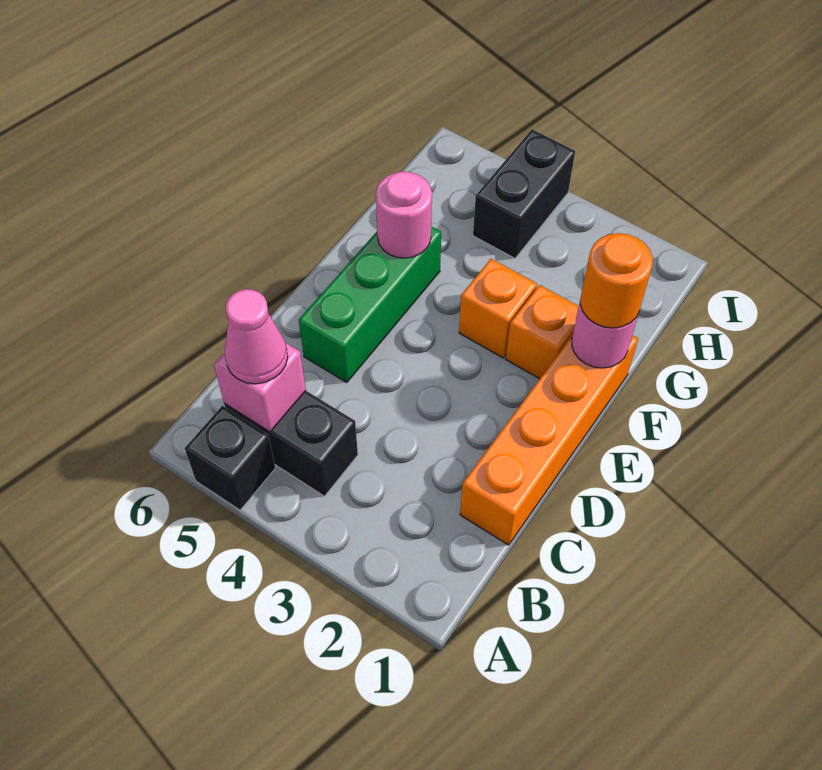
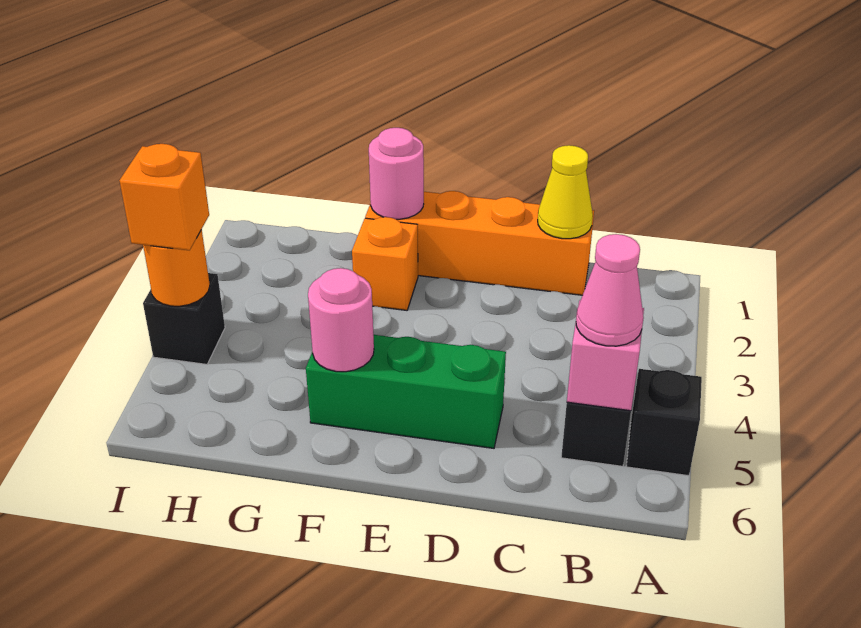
none -> yellow 1x1 cone [538,145,593,239]
orange 1x1 round brick [580,233,653,328] -> orange 1x1 round brick moved to [143,229,210,306]
orange 1x1 brick [459,259,537,358] -> orange 1x1 brick moved to [119,144,209,250]
black 1x2 brick [473,129,575,258] -> black 1x1 brick [143,273,225,364]

